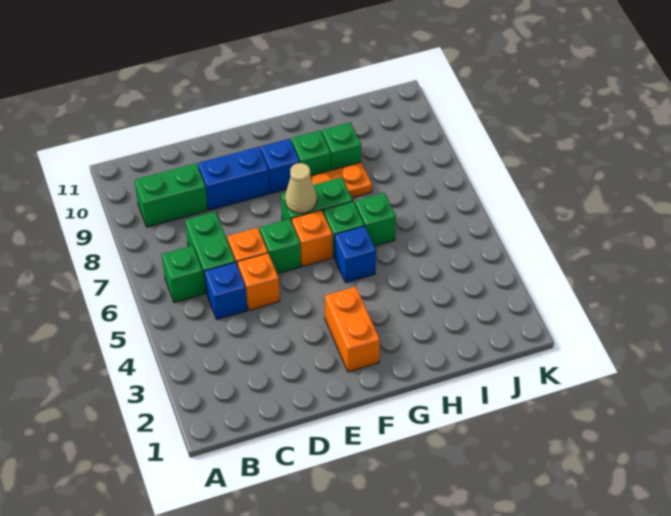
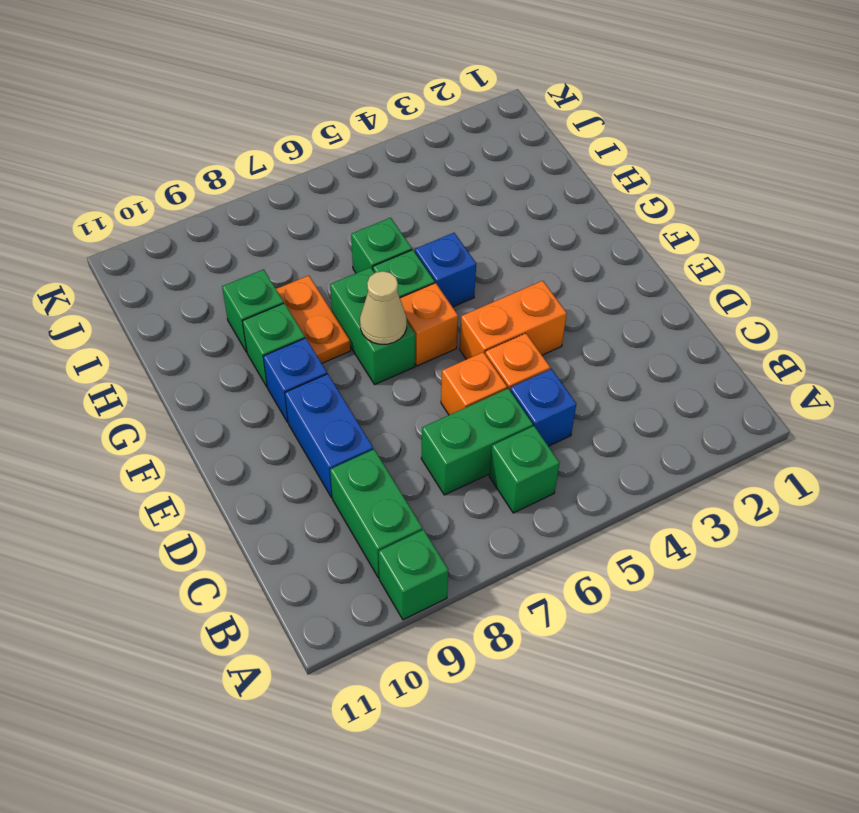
green 1x1 brick [260,219,301,274] -> green 1x1 brick moved to [379,530,448,620]
orange 1x2 brick [325,287,380,372] -> orange 1x2 brick moved to [460,281,567,359]

